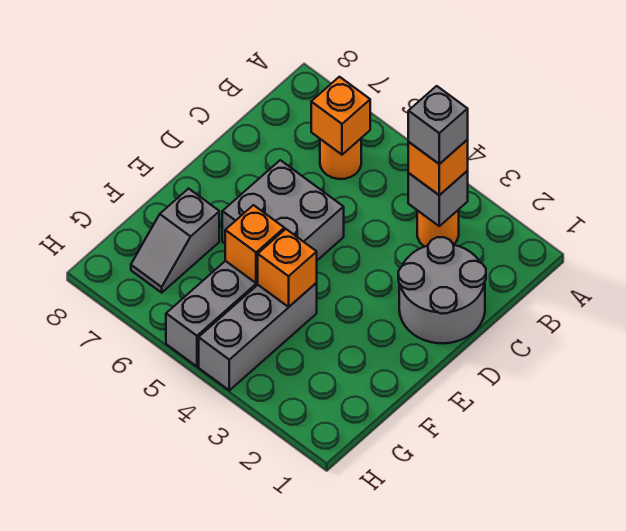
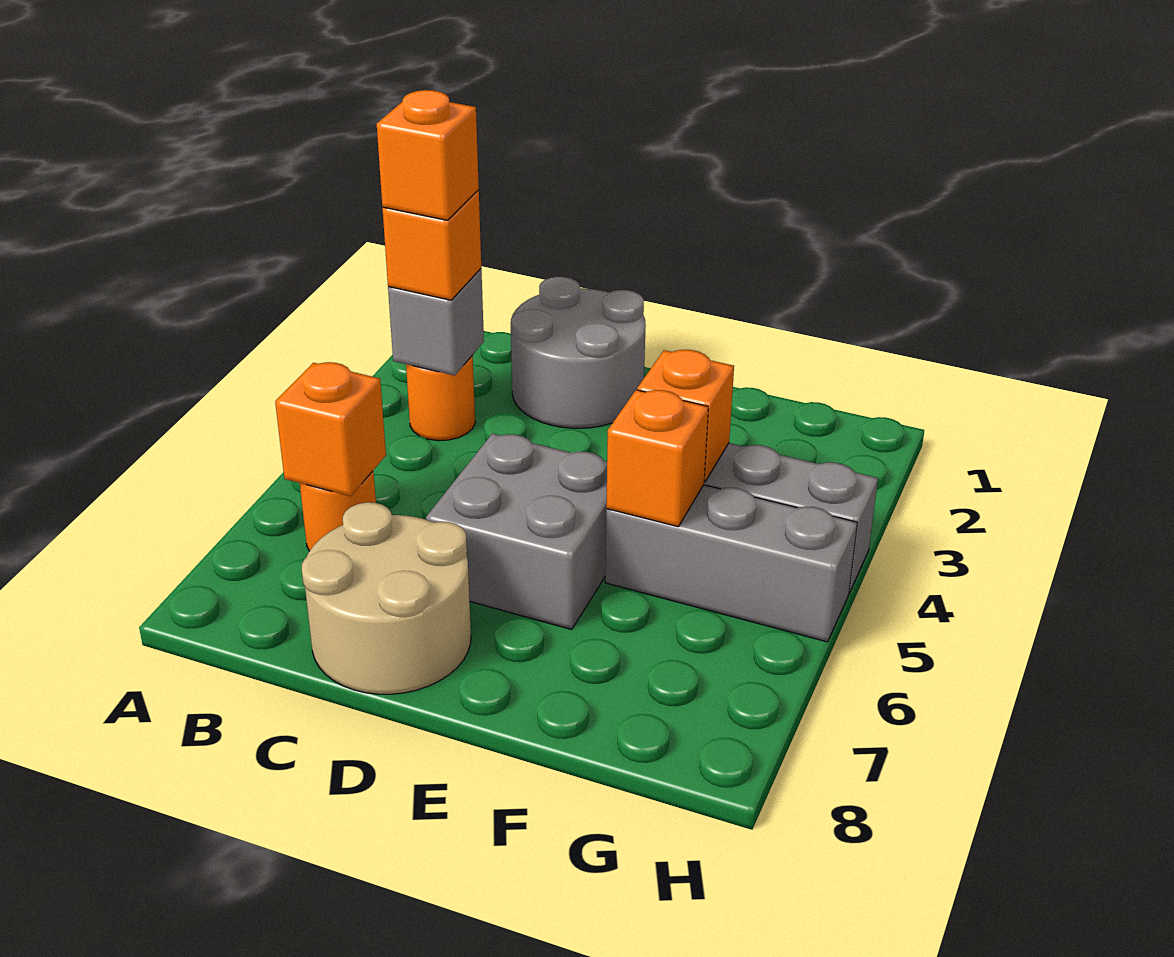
grey 1x1 brick [408,86,468,164] -> orange 1x1 brick [377,90,479,220]
none -> tan 2x2 round brick [302,502,471,694]
grey 1x2 slope [131,189,219,293] -> none

